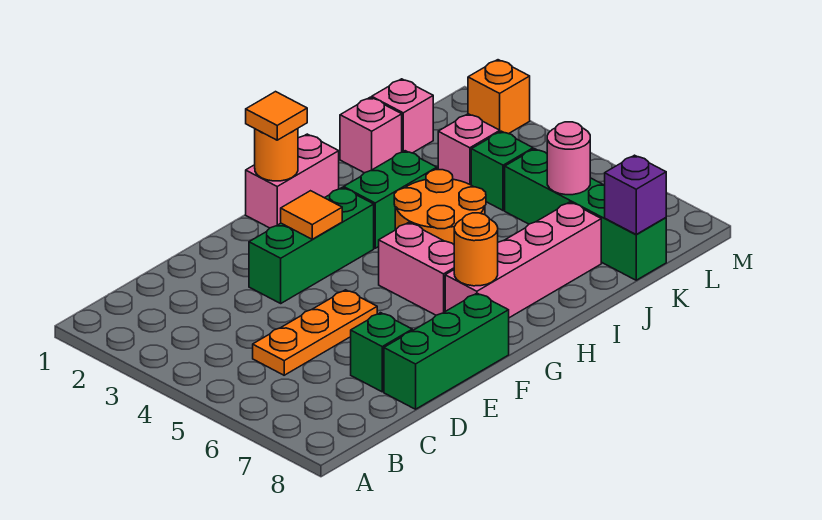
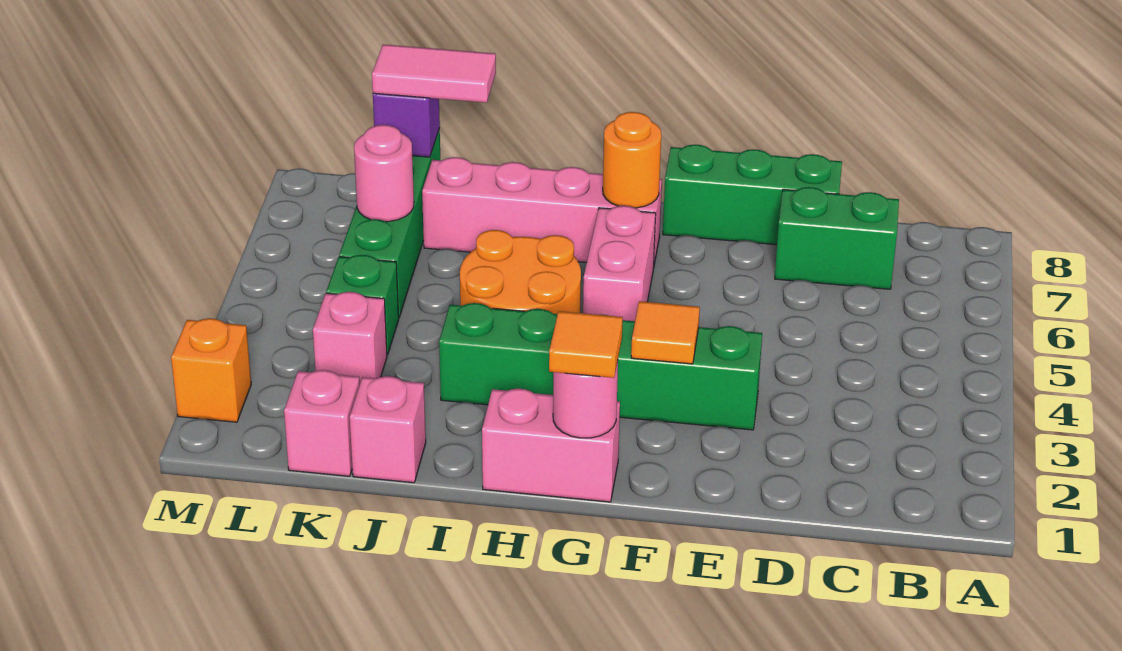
orange 1x3 plate [253,290,377,375] -> none
green 1x1 brick [351,313,412,392] -> green 1x2 brick [775,187,899,289]
orange 1x1 round brick [255,129,298,181] -> pink 1x1 round brick [553,361,618,438]
none -> pink 1x2 tile [372,44,496,103]

